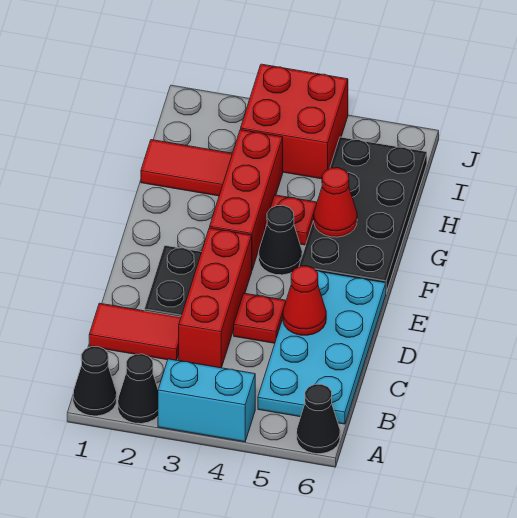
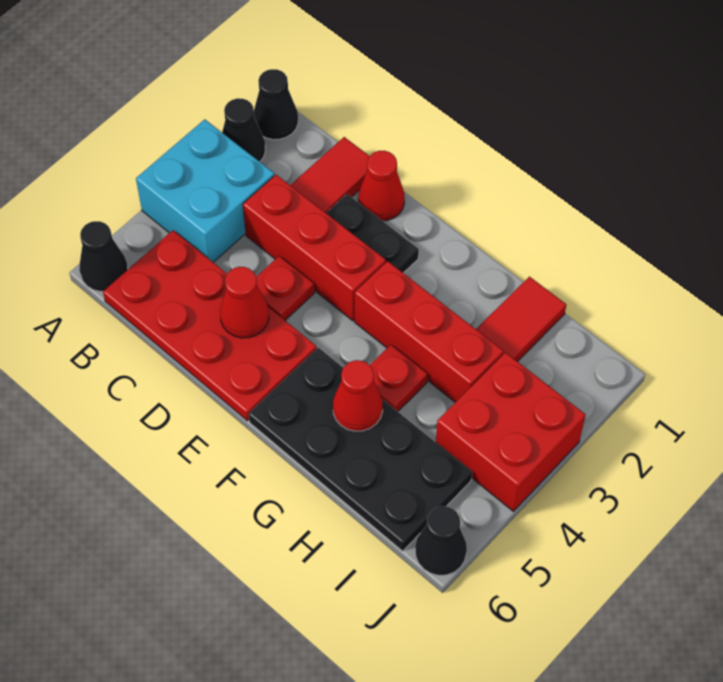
cyan 1x2 brick [158,359,255,442] -> cyan 2x2 brick [136,119,274,262]
cyan 2x4 plate [258,271,386,424] -> red 2x4 plate [103,230,317,421]
none -> red 1x1 cone [358,151,405,221]
black 1x1 cone [259,205,302,275] -> black 1x1 cone moved to [415,506,467,575]

